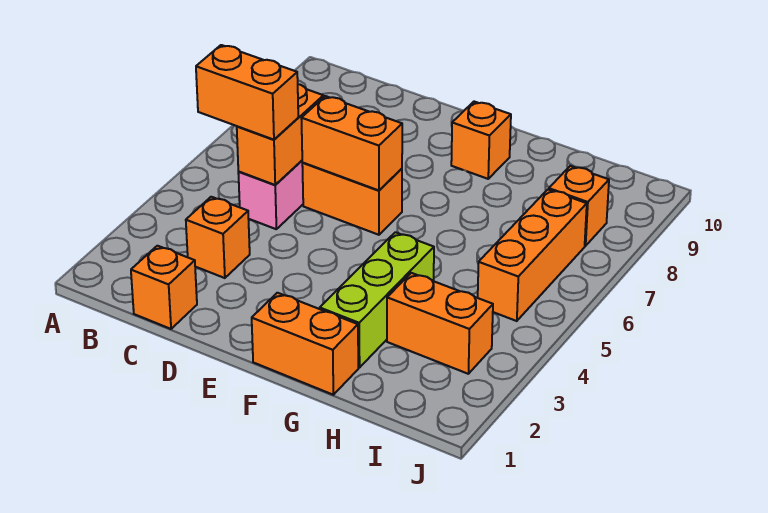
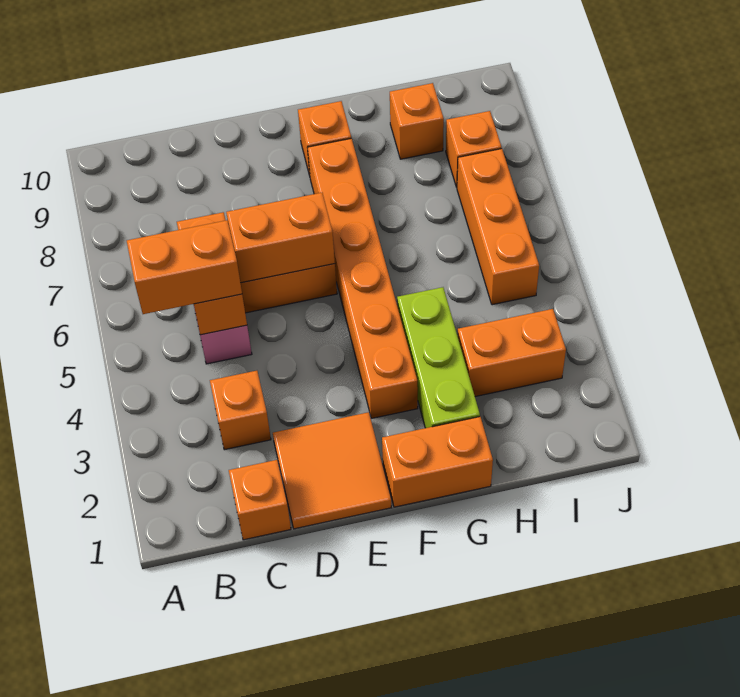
none -> orange 2x2 tile [273,412,392,529]
none -> orange 1x6 brick [307,138,418,418]
none -> orange 1x1 brick [390,83,444,159]

